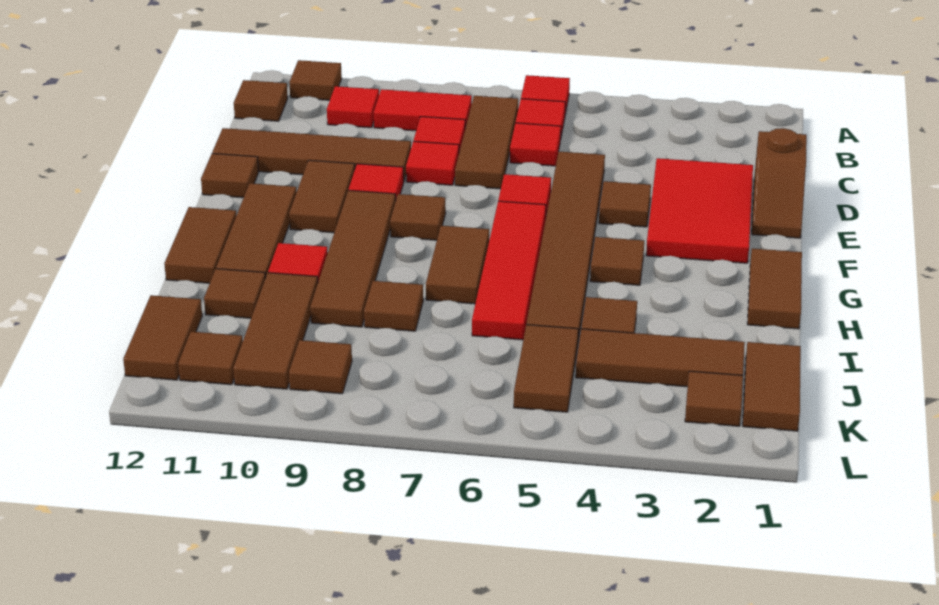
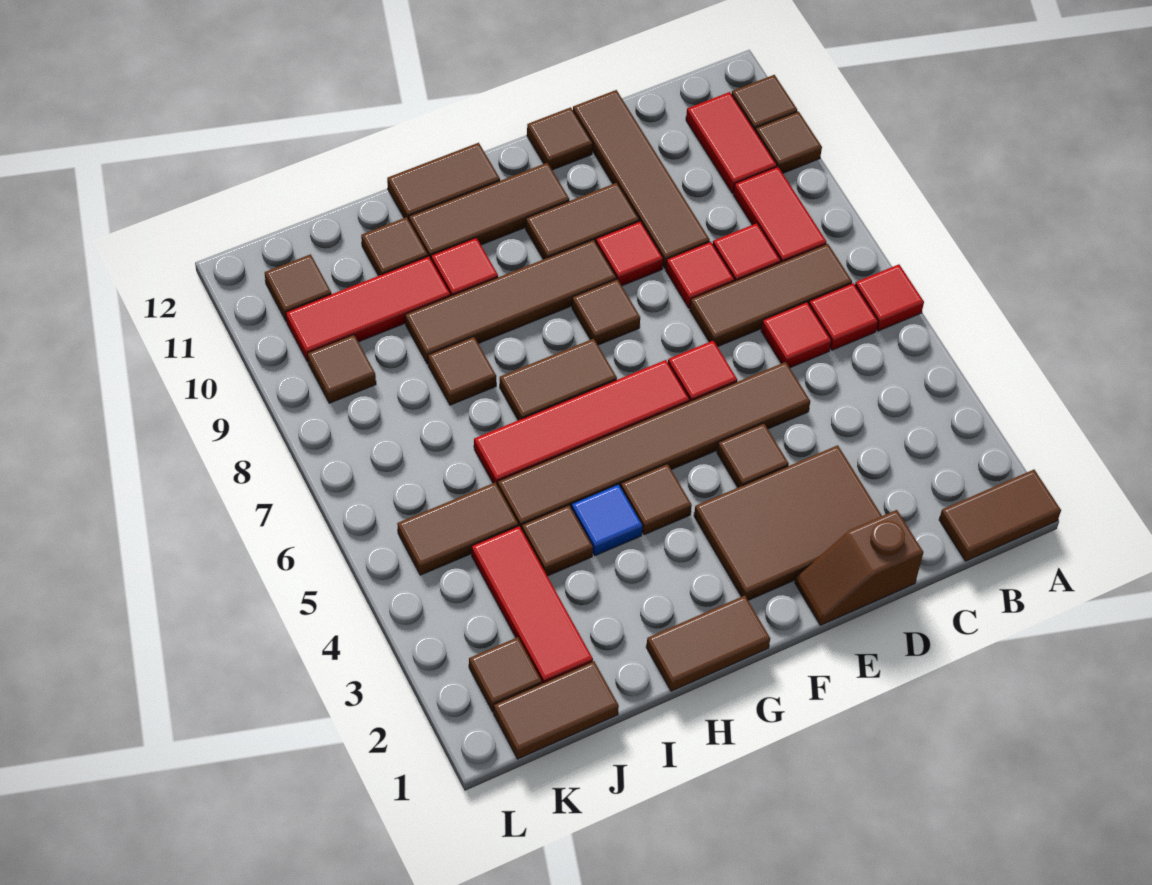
red 1x1 tile [327,86,379,128] -> red 1x2 tile [686,92,777,193]
brown 1x1 tile [234,80,288,121] -> brown 1x1 tile moved to [756,112,822,173]
red 2x3 tile [646,158,753,263] -> brown 2x3 tile [694,445,882,600]
none -> blue 1x1 tile [571,484,642,556]
brown 1x3 tile [233,273,318,389] -> red 1x3 tile [286,256,450,362]
brown 1x3 tile [576,329,745,387] -> red 1x3 tile [472,526,593,683]
brown 1x2 tile [123,295,202,380] -> brown 1x2 tile moved to [939,470,1061,561]

